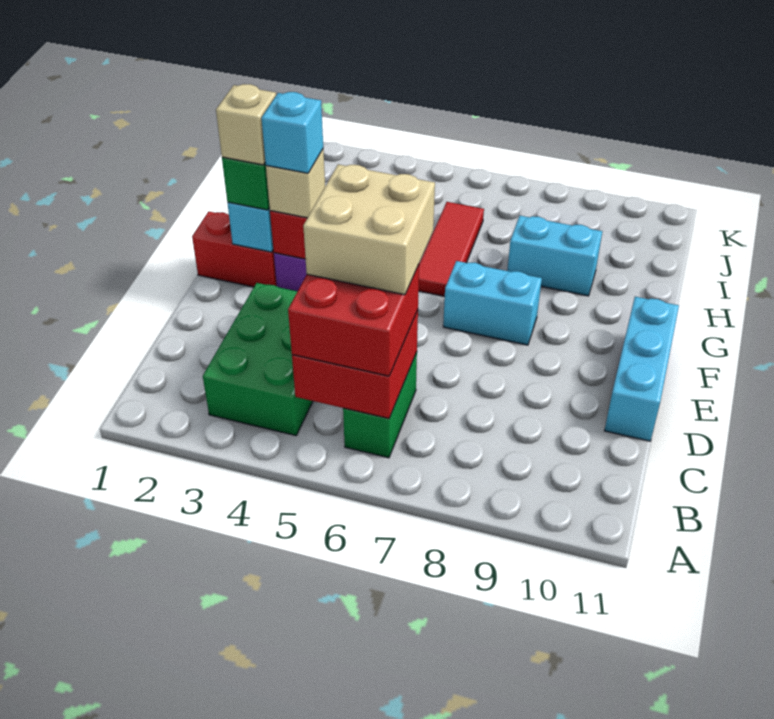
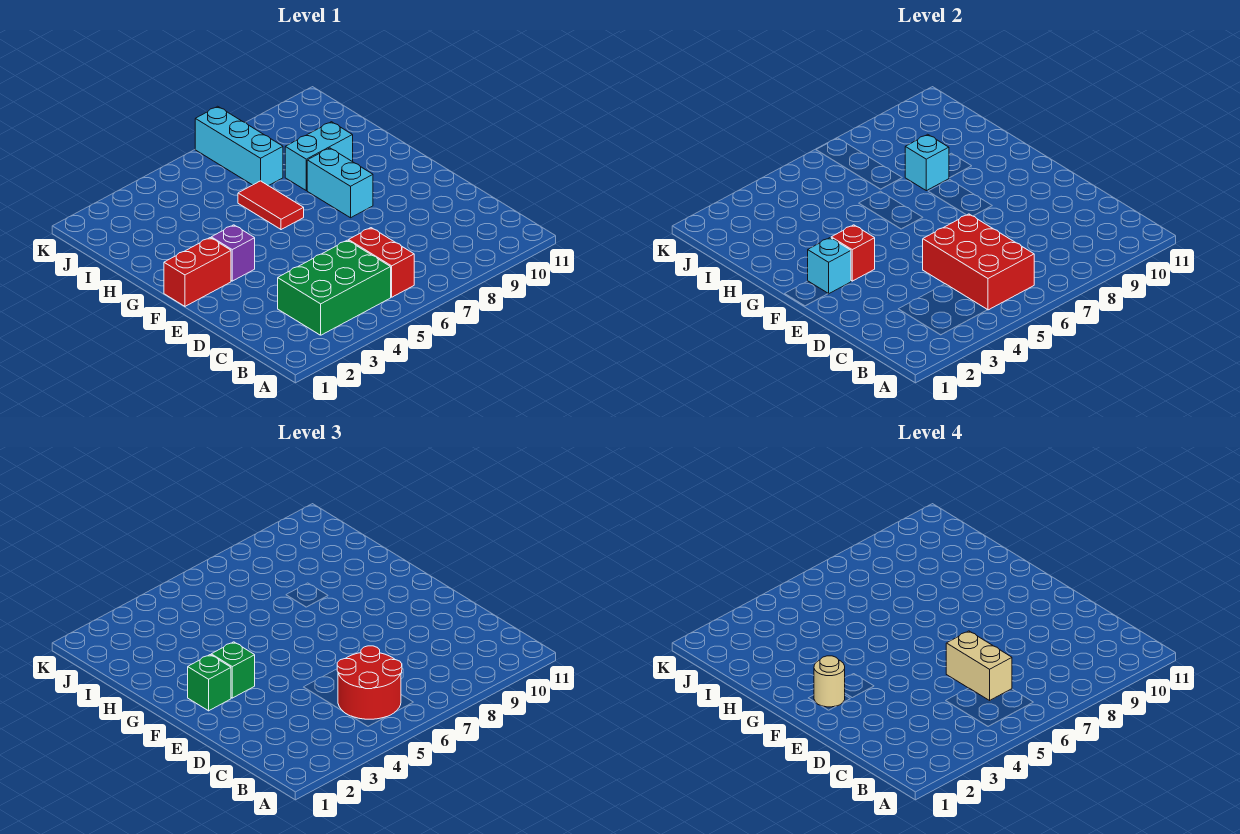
green 2x3 brick [203,283,313,436] -> green 2x3 brick turned to [278,240,391,335]
red 2x2 brick [292,310,418,418] -> red 2x3 brick [923,214,1034,310]
red 2x2 brick [288,265,419,376] -> red 2x2 round brick [337,646,402,719]
green 1x2 brick [343,352,417,458] -> red 1x2 brick [349,228,414,297]
tan 2x2 brick [303,164,435,295] -> tan 1x2 brick [946,631,1012,700]
cyan 1x3 brick [604,297,679,441] -> cyan 1x3 brick moved to [195,106,283,186]
tan 1x1 brick [216,84,276,165] -> tan 1x1 round brick [814,656,845,707]
tan 1x1 brick [266,150,325,218] -> green 1x1 brick [211,642,255,698]
cyan 1x1 brick [261,92,323,173] -> cyan 1x1 brick moved to [905,134,949,191]
cyan 1x2 brick [443,261,542,345] -> cyan 1x2 brick turned to [307,148,373,218]
red 1x3 tile [419,202,484,296] -> red 1x2 tile [238,181,304,230]

